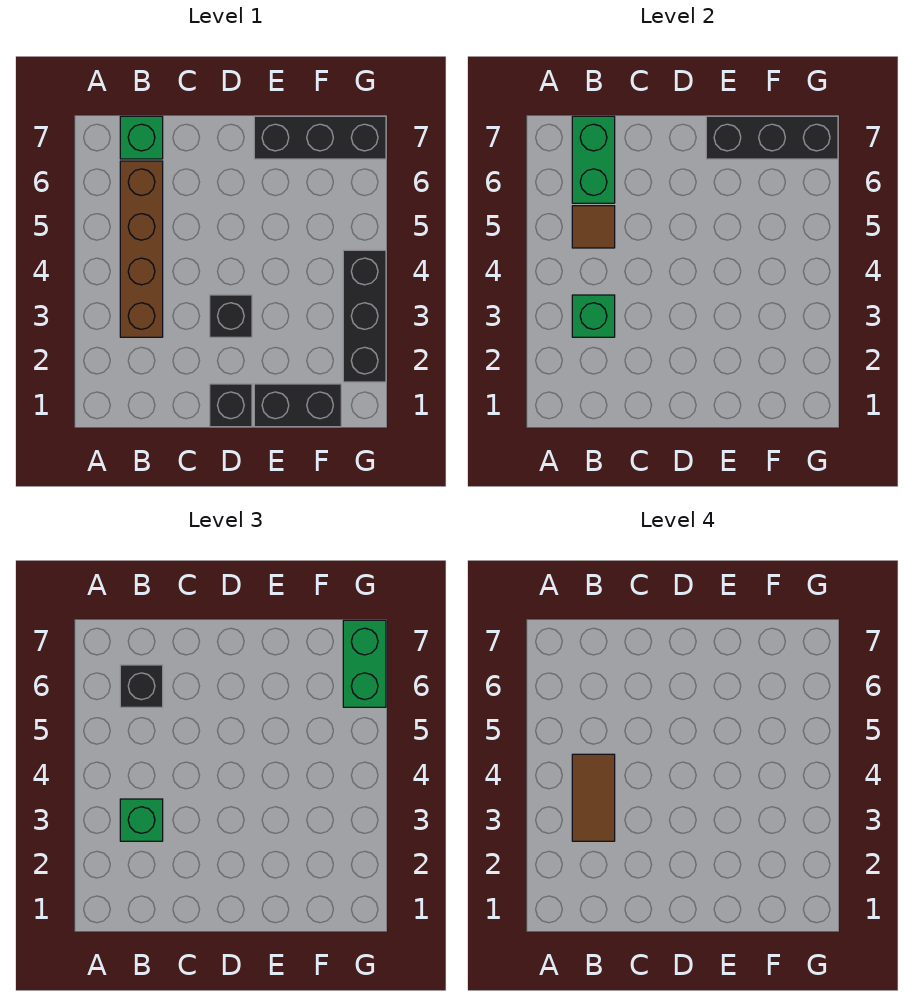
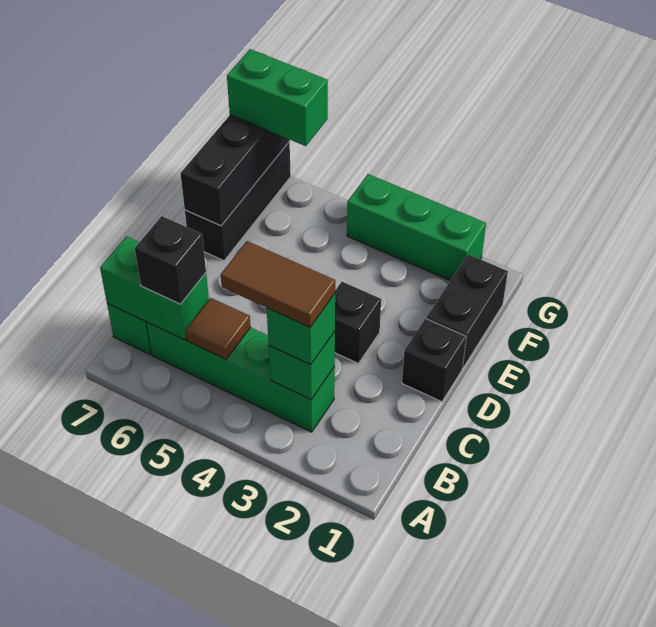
brown 1x4 brick [120,161,163,337] -> green 1x4 brick [147,322,335,432]
black 1x3 brick [343,250,386,382] -> green 1x3 brick [347,174,486,281]

